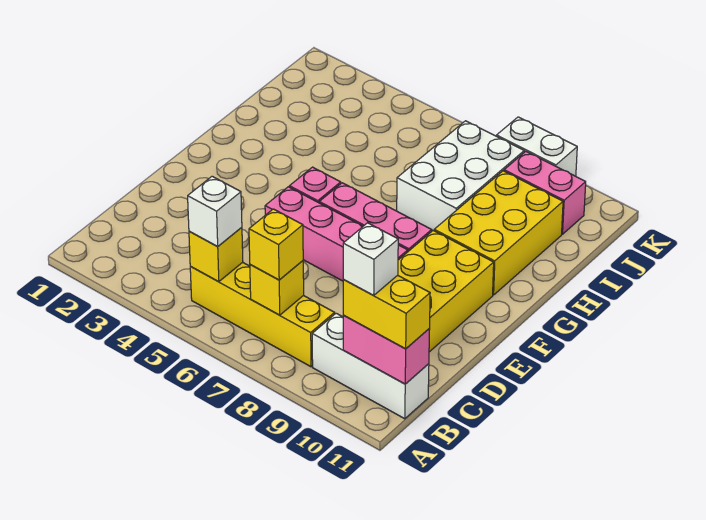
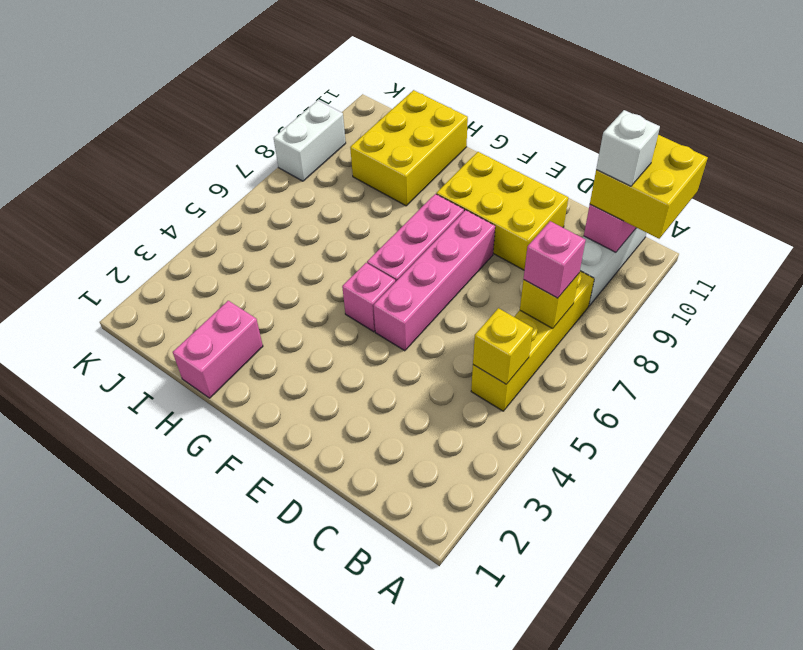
white 1x1 brick [188,176,242,247] -> none
yellow 1x1 brick [249,209,303,280] -> pink 1x1 brick [524,221,586,298]
yellow 1x2 brick [343,275,430,349] -> yellow 2x2 brick [590,135,708,239]
yellow 2x3 brick [434,171,563,295] -> yellow 2x3 brick turned to [350,90,468,206]
white 2x3 brick [397,121,524,231] -> none
pink 1x2 brick [504,151,586,234] -> pink 1x2 brick moved to [173,301,263,398]

